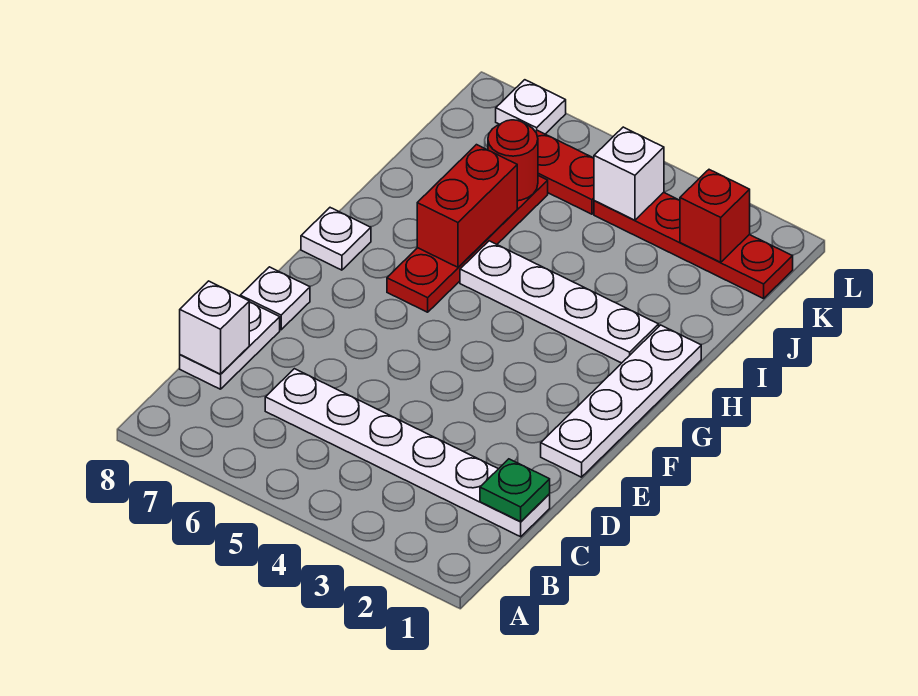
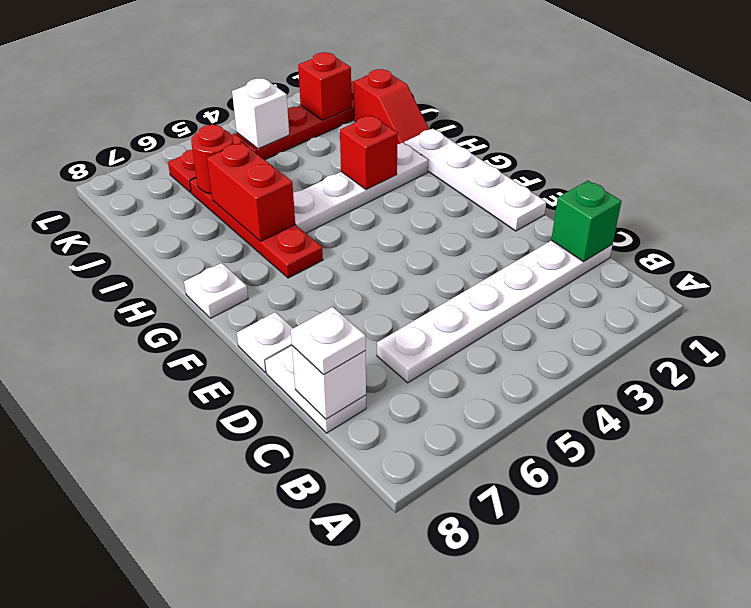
green 1x1 plate [480,459,550,522] -> green 1x1 brick [551,181,622,262]
none -> red 1x1 brick [340,115,398,190]
none -> red 1x2 slope [354,69,429,144]
white 1x1 plate [496,80,566,134] -> white 1x1 plate moved to [291,307,366,374]

